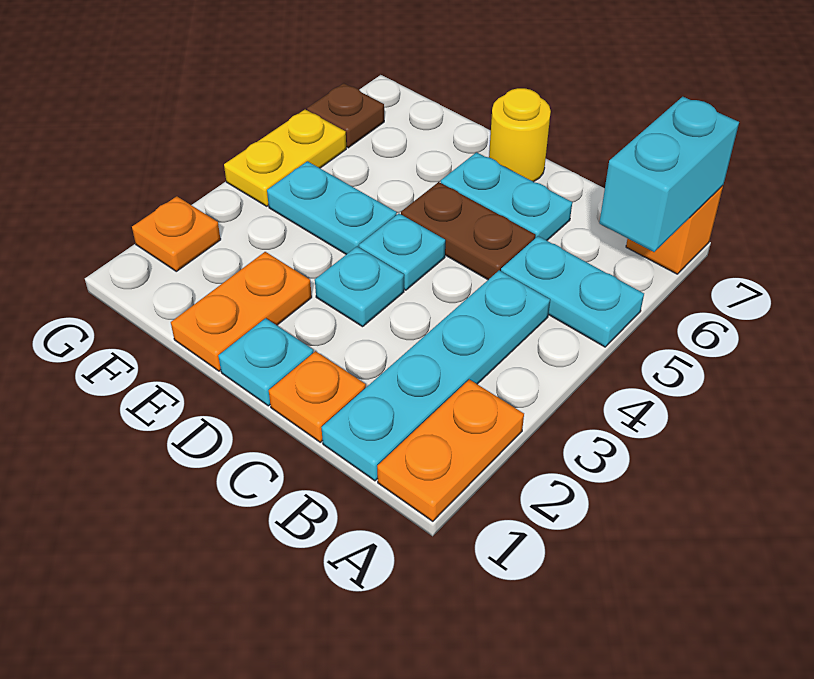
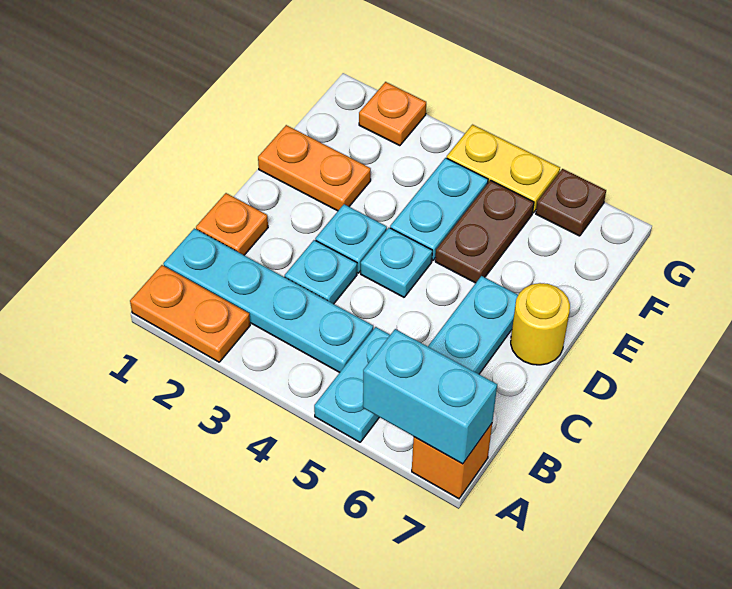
brown 1x2 plate [401,182,535,280] -> brown 1x2 plate moved to [435,180,534,283]
cyan 1x1 plate [218,318,313,406] -> cyan 1x1 plate moved to [285,240,357,304]

